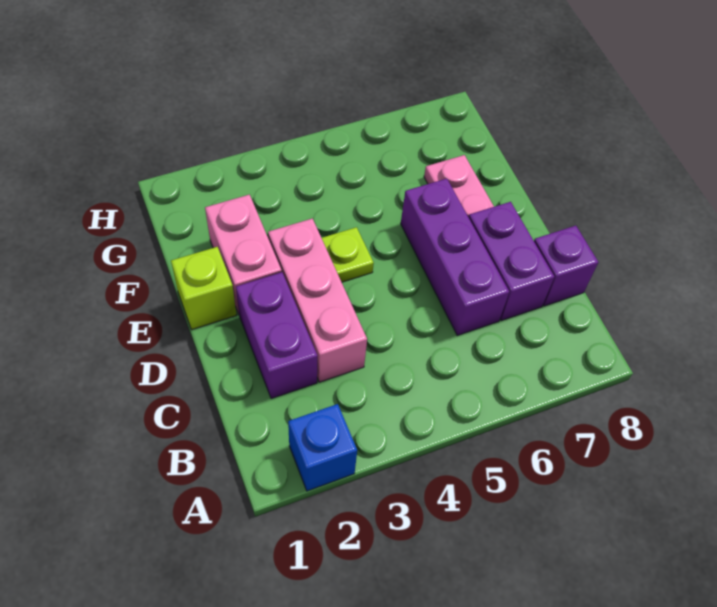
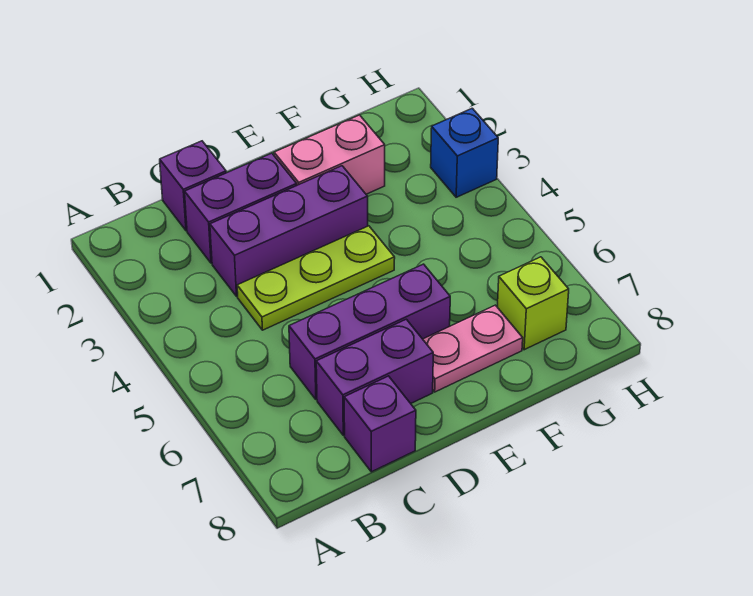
blue 1x1 brick [288,404,357,491] -> blue 1x1 brick moved to [431,108,498,197]
none -> purple 1x1 brick [160,141,226,231]
pink 1x3 brick [268,219,367,382] -> purple 1x3 brick [210,166,368,296]
lime 1x1 brick [171,247,236,329] -> lime 1x1 brick moved to [497,257,569,350]
lime 1x1 plate [322,227,374,282] -> lime 1x3 plate [237,226,395,330]

